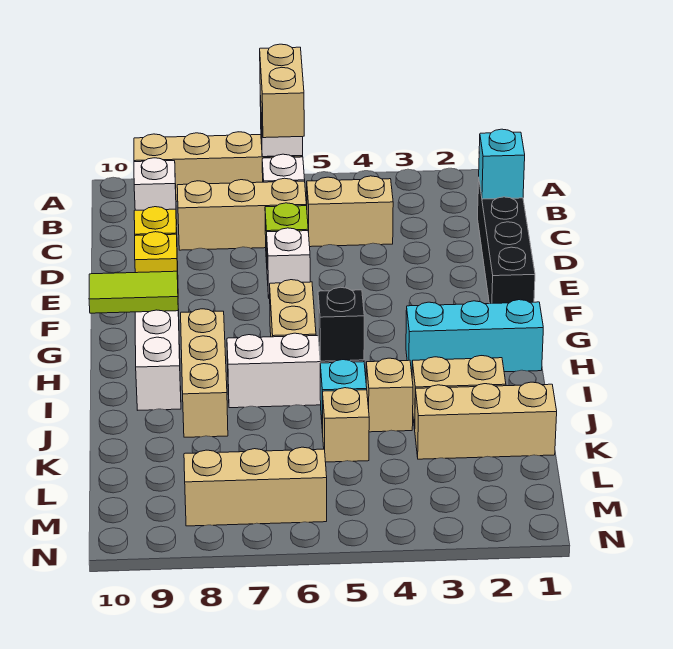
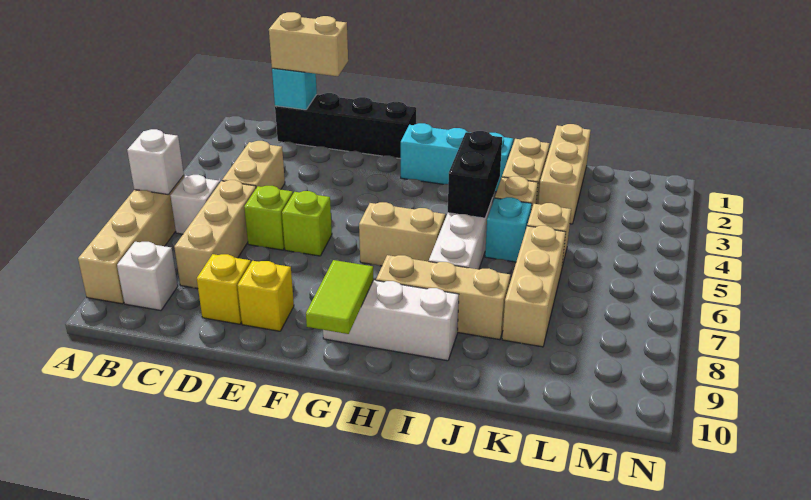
tan 1x2 brick [260,44,304,138] -> tan 1x2 brick moved to [269,12,348,76]
white 1x1 brick [267,228,310,299] -> lime 1x1 brick [282,191,332,256]
cyan 1x3 brick [406,300,543,372] -> cyan 1x3 brick turned to [401,123,513,192]
black 1x1 brick [318,287,364,361] -> black 1x2 brick [448,131,502,218]
tan 1x3 brick [184,447,327,526] -> tan 1x3 brick moved to [502,226,566,347]

